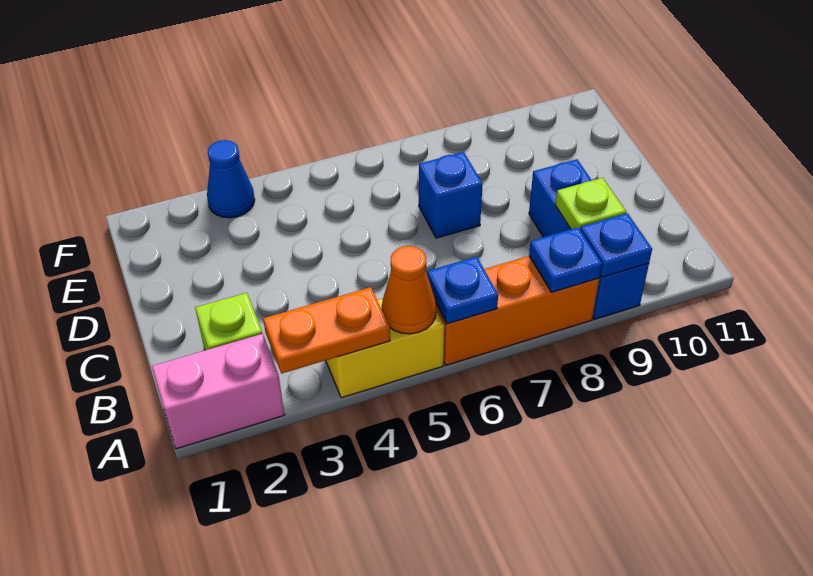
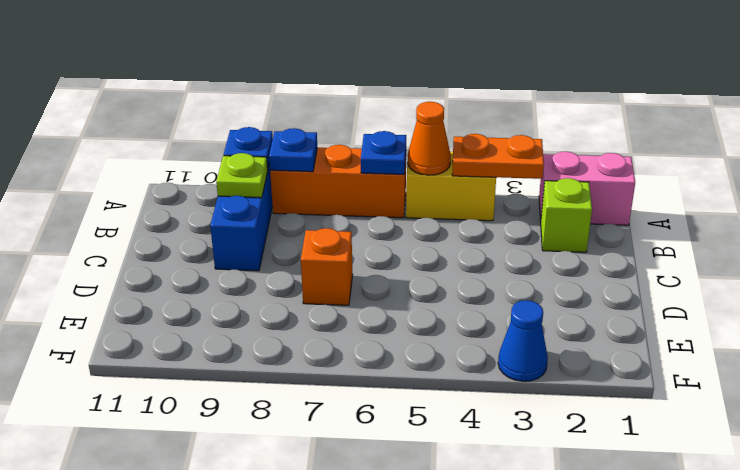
blue 1x1 brick [419,152,483,238] -> orange 1x1 brick [301,228,353,305]

